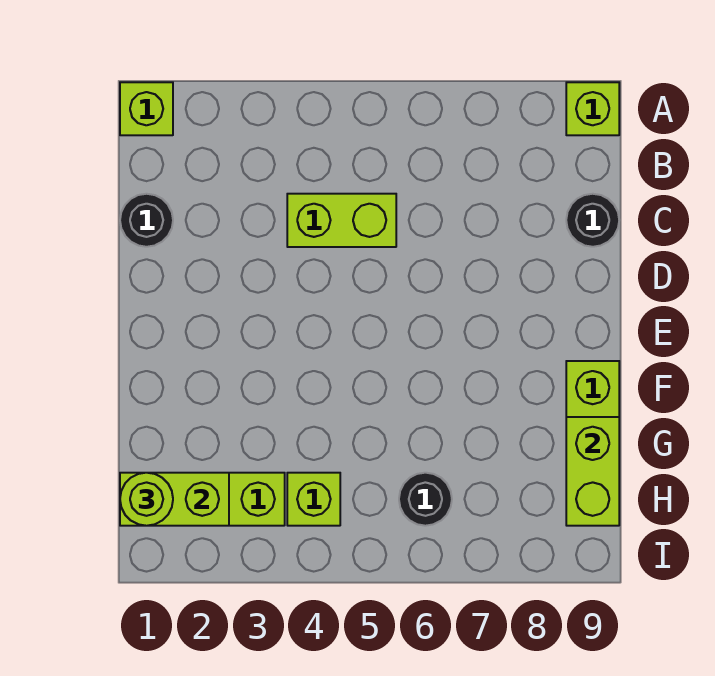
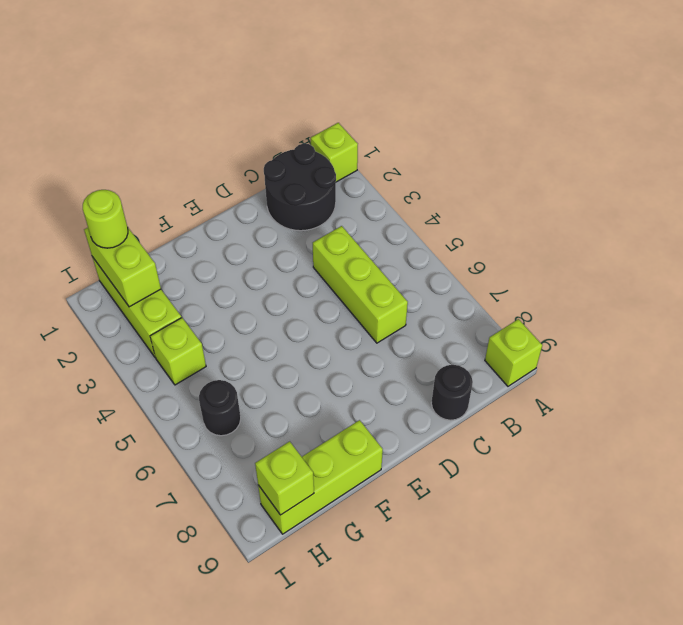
black 1x1 round brick [120,194,173,247] -> black 2x2 round brick [264,144,336,231]
lime 1x2 brick [287,194,396,247] -> lime 1x3 brick [313,226,408,343]
lime 1x2 brick [566,417,619,526] -> lime 1x1 brick [255,441,314,515]

